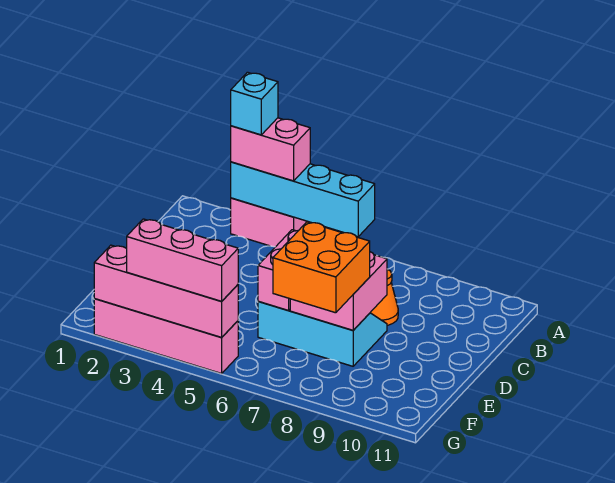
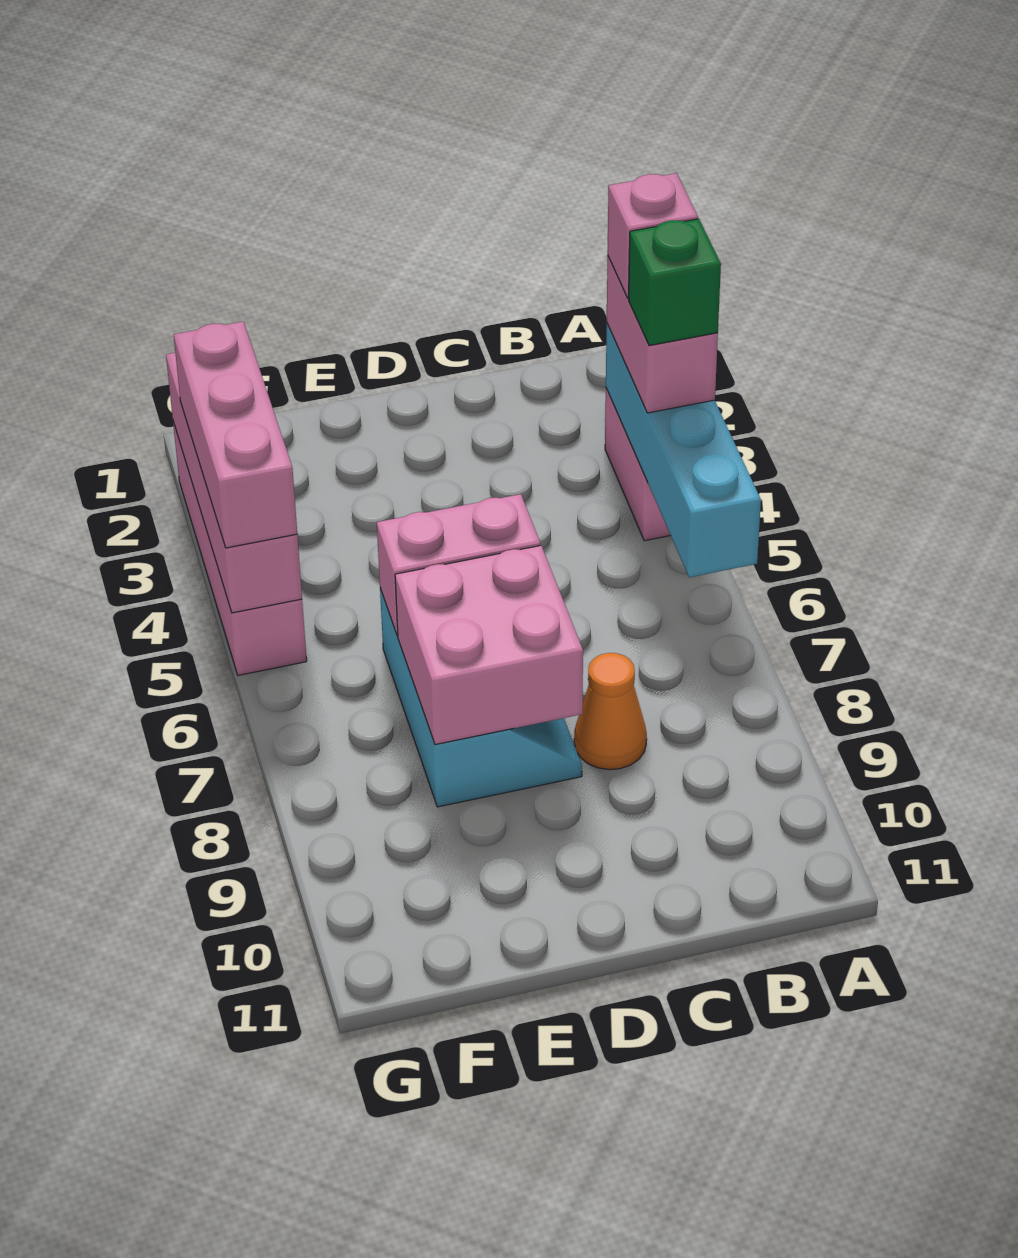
cyan 1x1 brick [231,72,278,135] -> pink 1x1 brick [608,173,698,298]
none -> green 1x1 brick [629,219,721,346]
orange 2x2 brick [273,222,370,313] -> none

